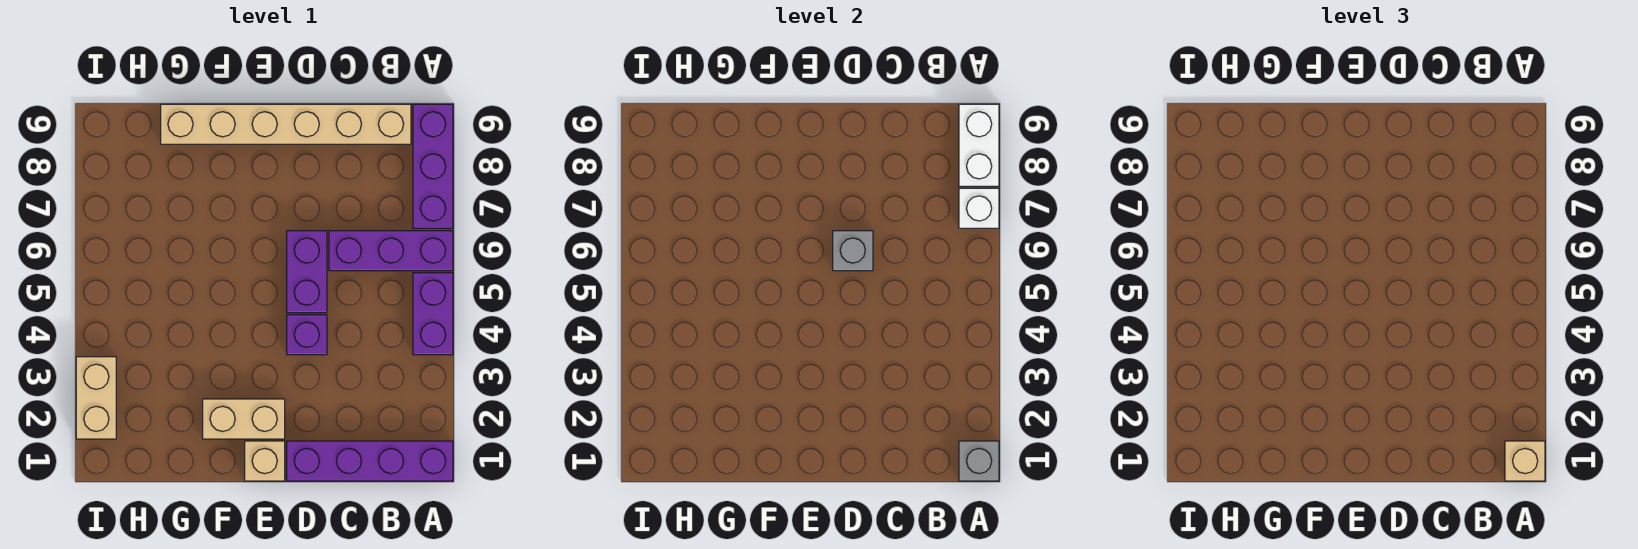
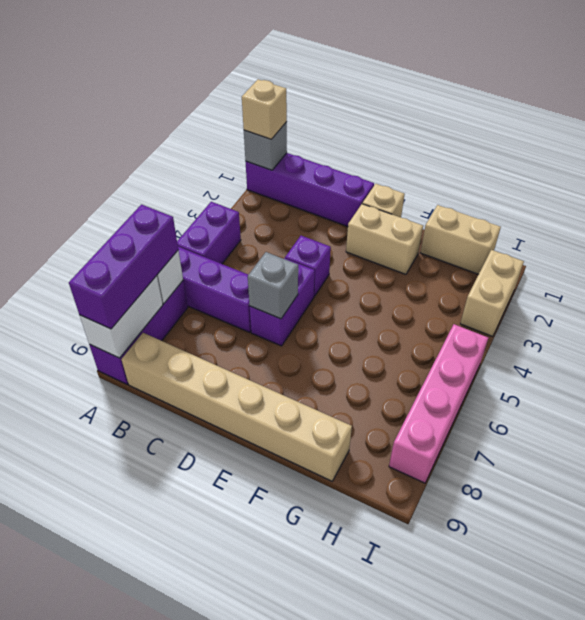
none -> purple 1x3 brick [69,205,178,329]
none -> tan 1x2 brick [420,205,501,274]
none -> pink 1x4 brick [389,324,488,483]

